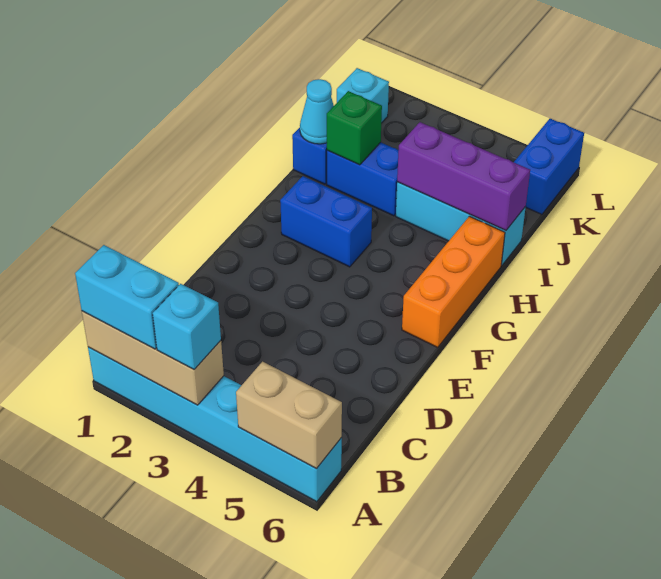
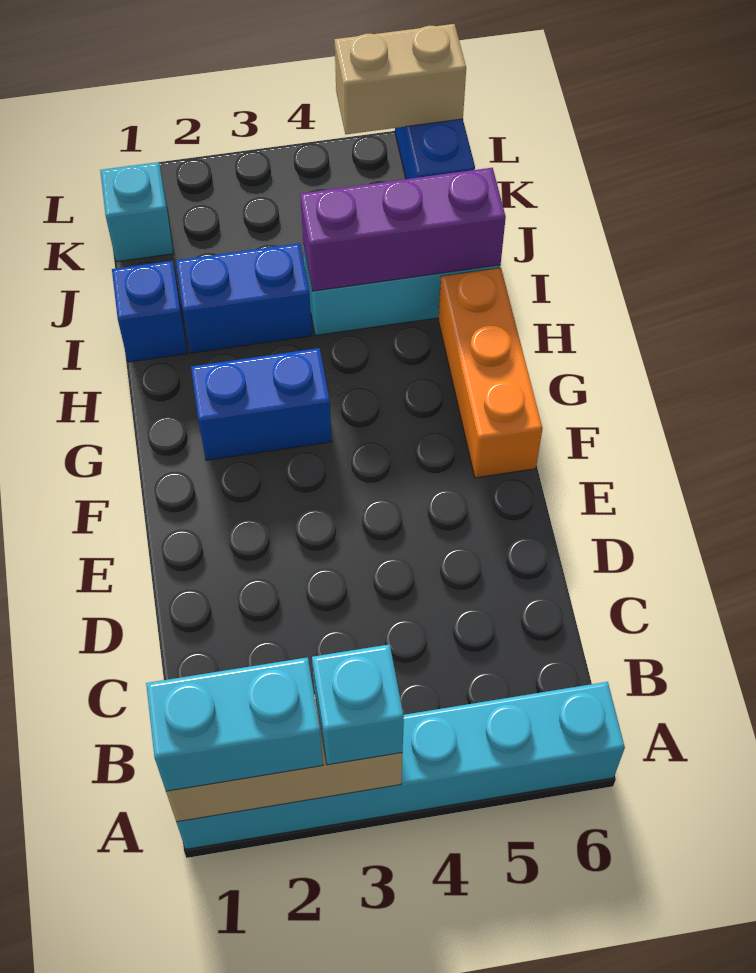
tan 1x2 brick [236,362,342,469] -> tan 1x2 brick moved to [334,24,466,134]
cyan 1x1 cone [300,79,334,144] -> none
green 1x1 brick [327,91,382,165] -> none

